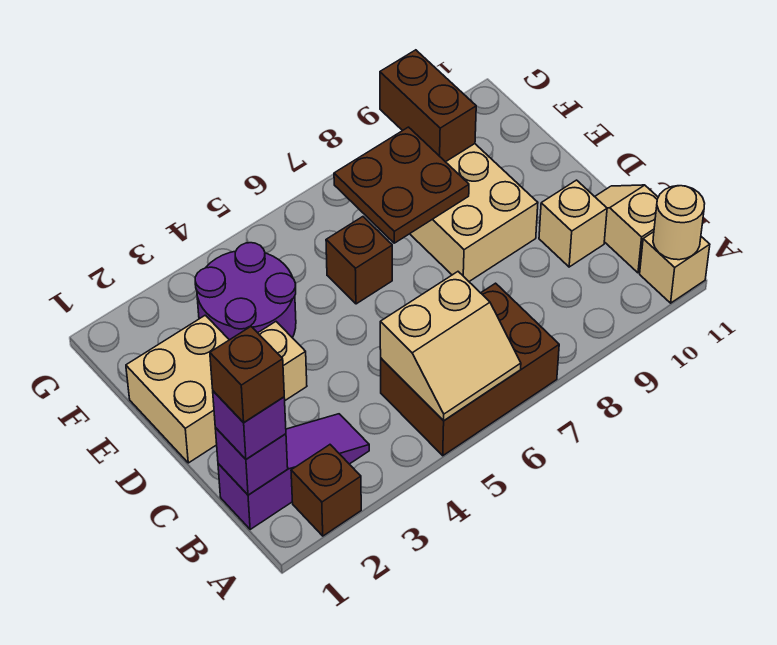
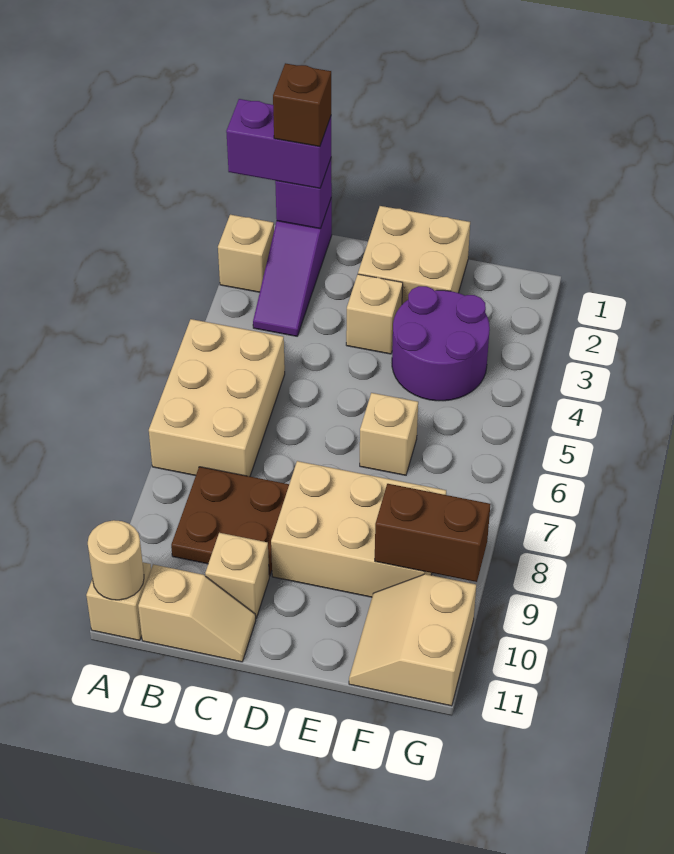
brown 1x1 brick [291,445,361,536] -> tan 1x1 brick [218,215,274,292]
brown 2x3 brick [381,283,559,456] -> tan 2x3 brick [149,319,285,476]
tan 2x2 slope [380,272,521,421] -> tan 2x2 slope moved to [349,574,476,706]
purple 1x1 brick [213,391,286,459] -> purple 1x2 brick [226,99,331,188]
brown 1x1 brick [326,217,392,304] -> tan 1x1 brick [360,393,418,475]
brown 2x2 plate [334,127,469,243] -> brown 2x2 plate moved to [171,467,289,576]

